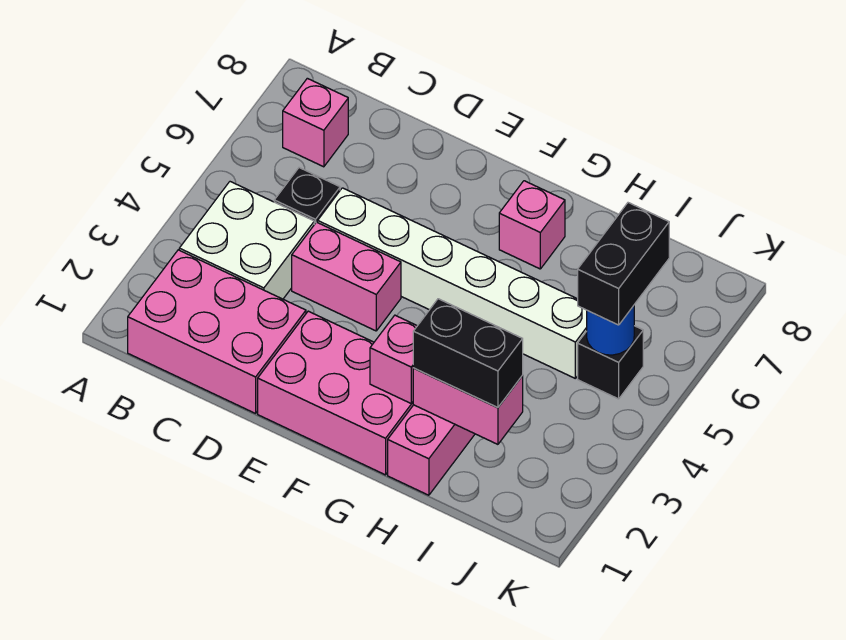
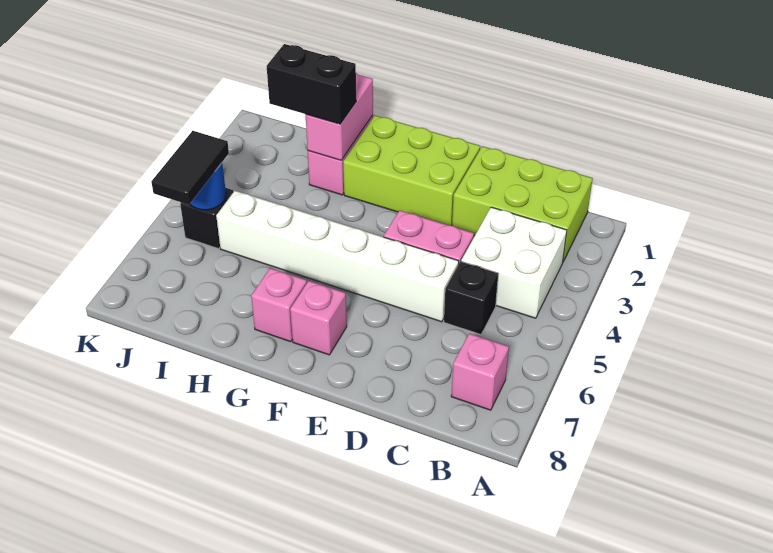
pink 2x3 brick [128,250,306,413] -> lime 2x3 brick [452,146,593,262]
pink 2x3 brick [258,311,413,475] -> lime 2x3 brick [343,116,480,226]
pink 1x1 brick [370,315,417,403] -> pink 1x1 brick moved to [290,281,347,355]
pink 1x2 brick [413,368,523,444] -> pink 1x2 brick turned to [306,73,373,160]
black 1x2 brick [578,203,669,325] -> black 1x2 tile [151,131,229,205]

